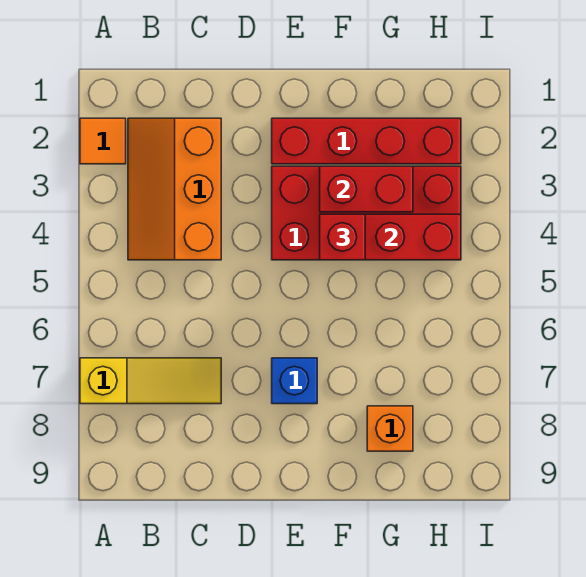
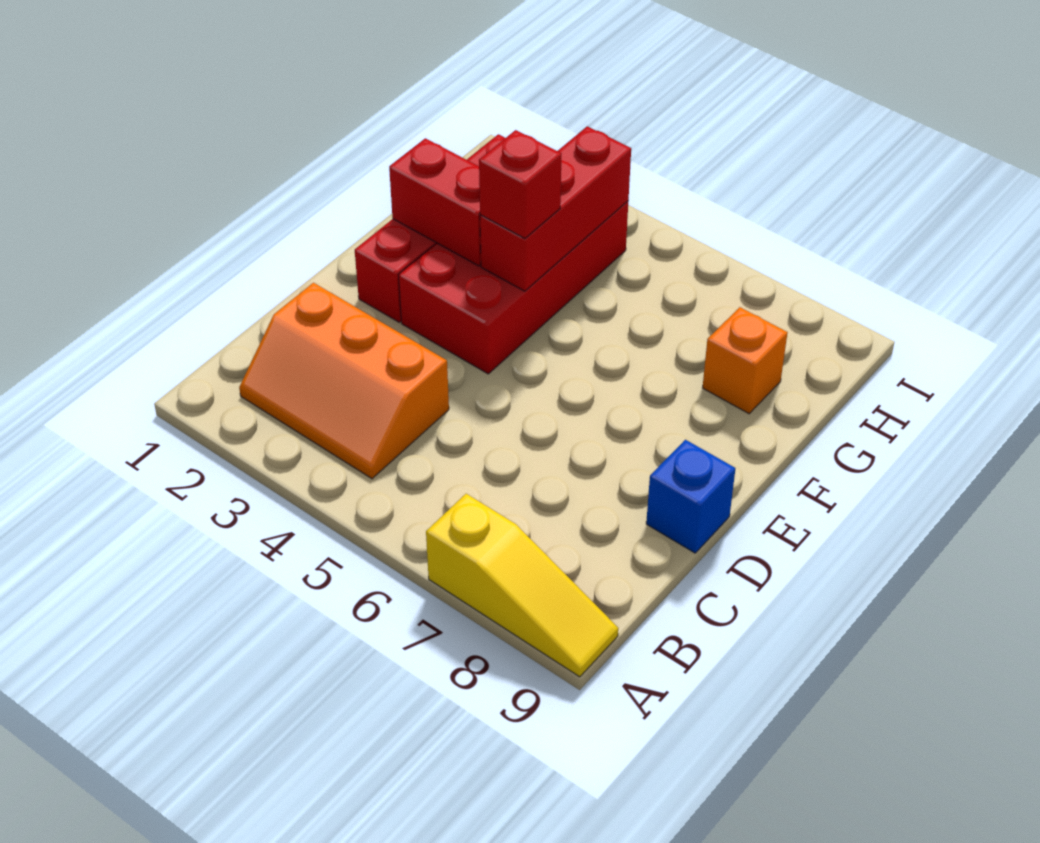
orange 1x1 tile [80,118,126,164] -> none
yellow 1x3 slope [80,358,221,404] -> yellow 1x3 slope turned to [426,494,618,677]
blue 1x1 brick [272,358,317,404] -> blue 1x1 brick moved to [646,440,736,553]
red 1x2 brick [320,166,413,212] -> red 1x2 brick turned to [389,138,481,266]

